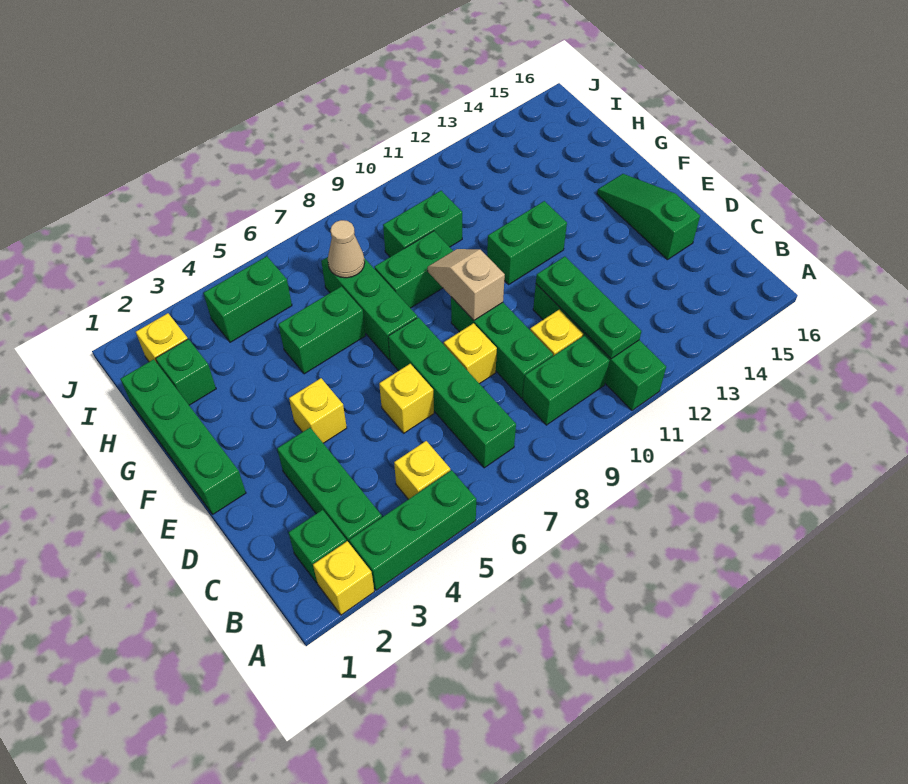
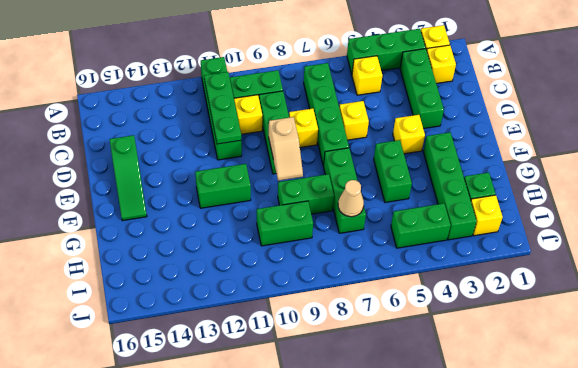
green 1x1 brick [288,510,346,583] -> yellow 1x1 brick [427,45,456,84]
green 1x4 brick [121,359,246,514] -> green 1x4 brick moved to [423,132,477,240]
green 1x2 brick [278,286,366,374] -> green 1x2 brick turned to [374,140,412,202]

